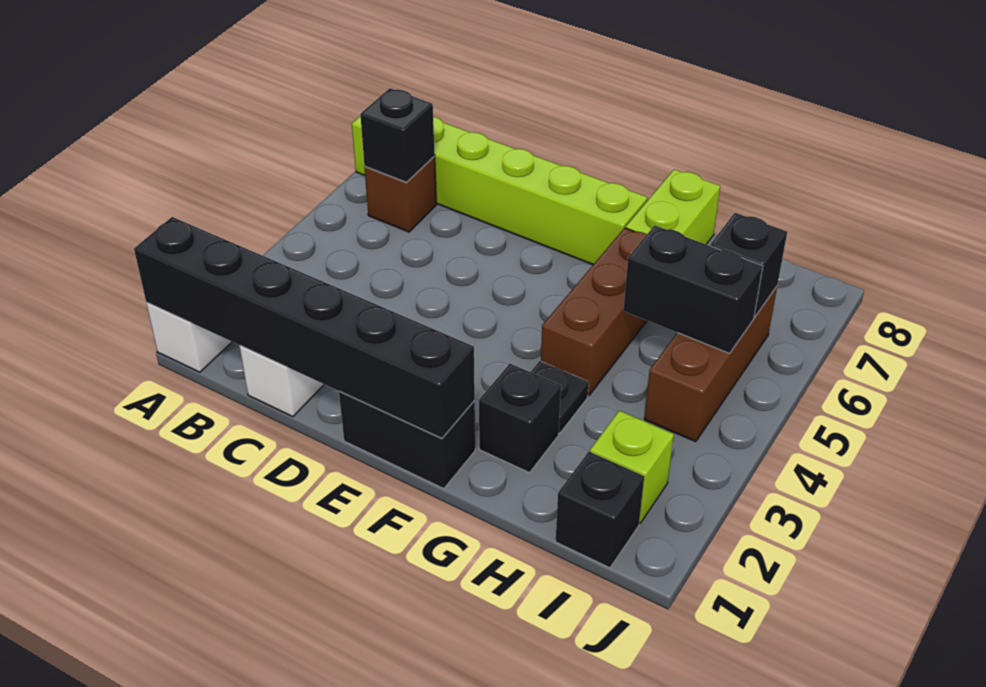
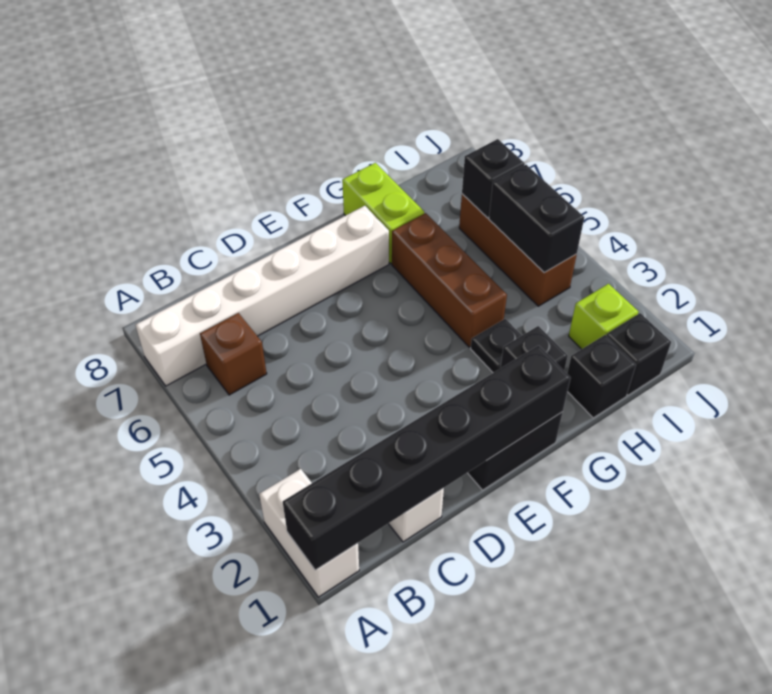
lime 1x6 brick [352,116,647,265] -> white 1x6 brick [136,206,389,386]
black 1x1 brick [360,88,435,182] -> black 1x1 brick moved to [567,335,636,418]
black 1x2 brick [623,225,763,353] -> black 1x2 brick turned to [489,165,584,272]

